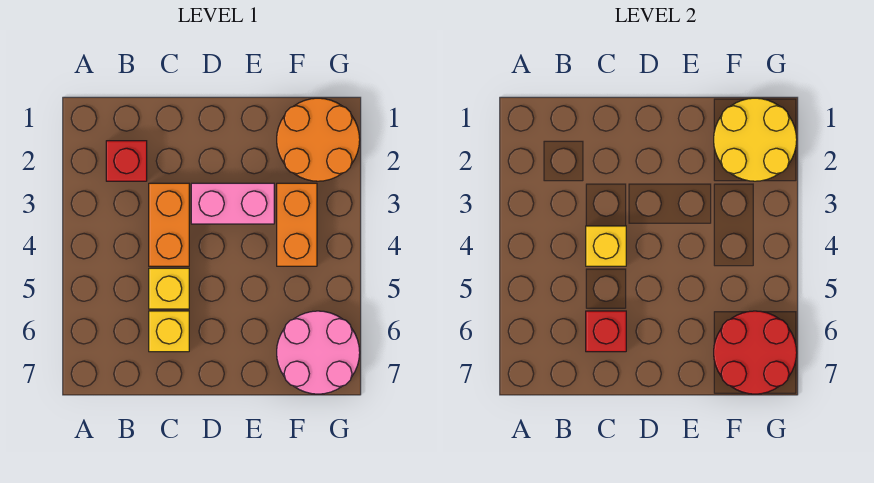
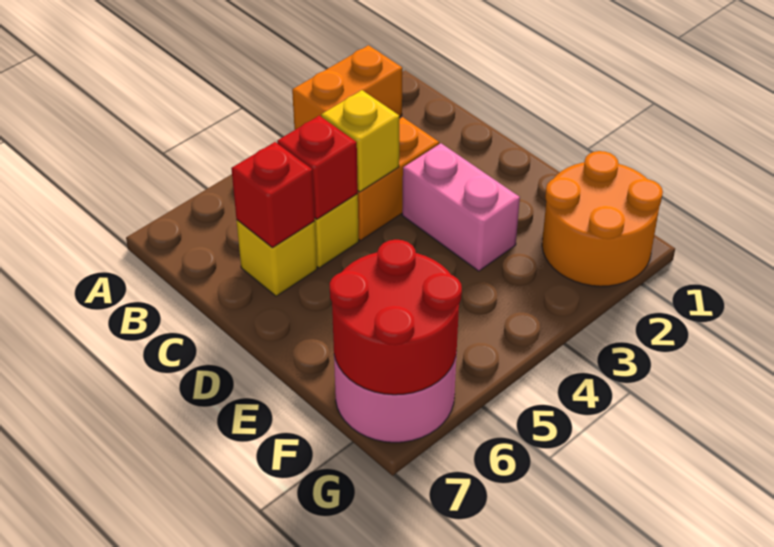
red 1x1 brick [106,141,147,181] -> red 1x1 brick moved to [277,116,358,219]
yellow 2x2 round brick [714,98,797,181] -> none
orange 1x2 brick [277,183,317,266] -> orange 1x2 brick moved to [292,45,402,130]

